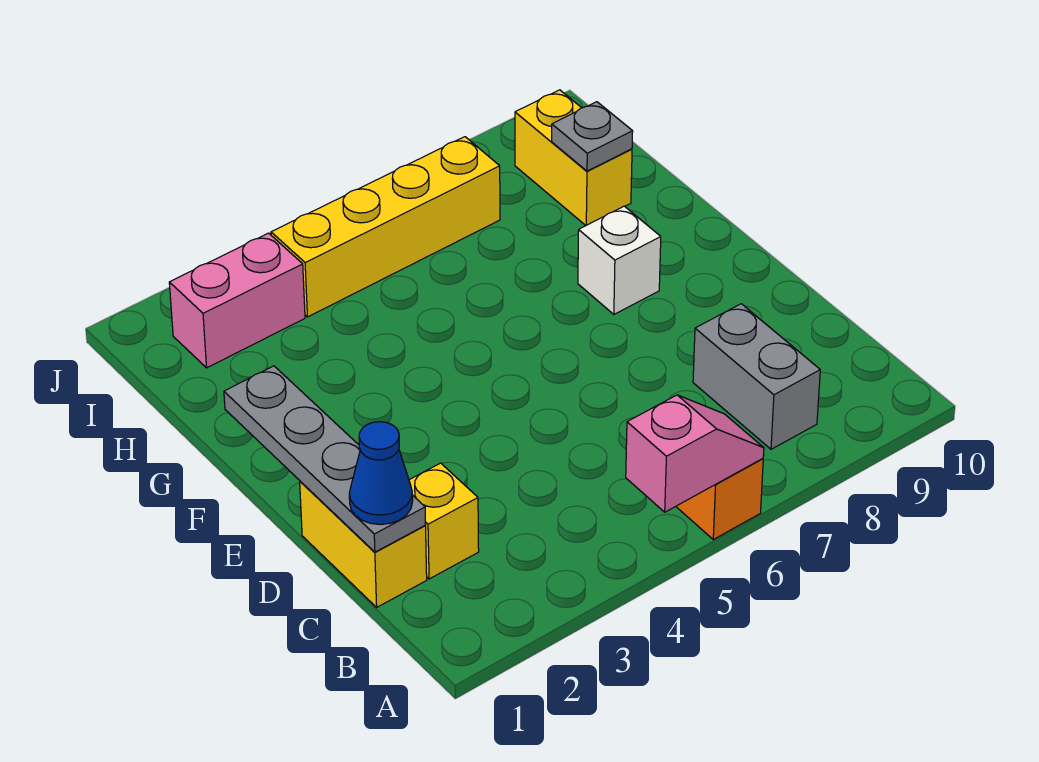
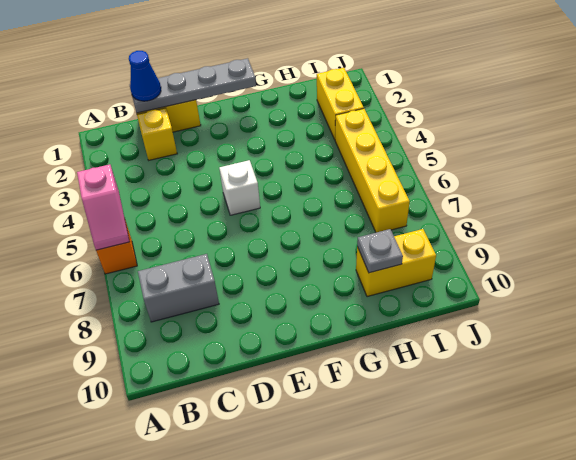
white 1x1 brick [578,206,661,314] -> white 1x1 brick moved to [219,160,260,215]
pink 1x2 brick [169,233,305,368] -> yellow 1x2 brick [317,68,364,139]

